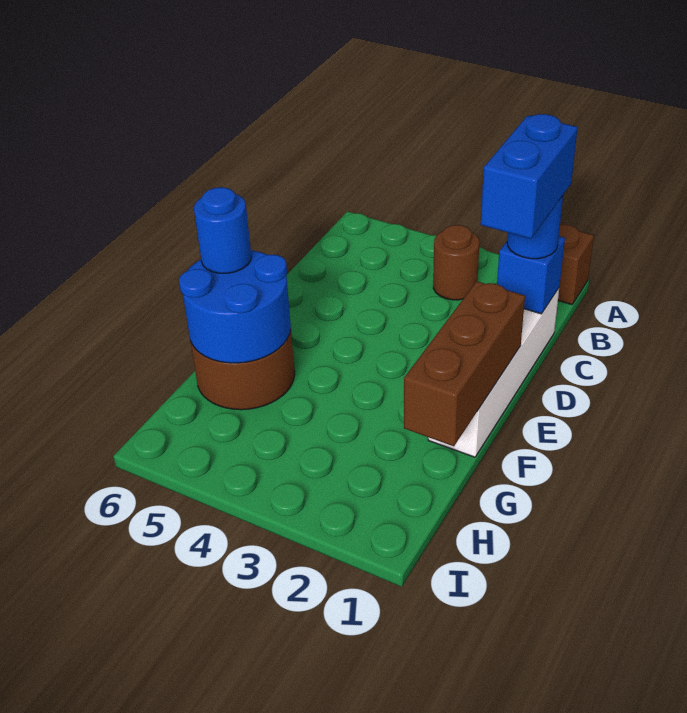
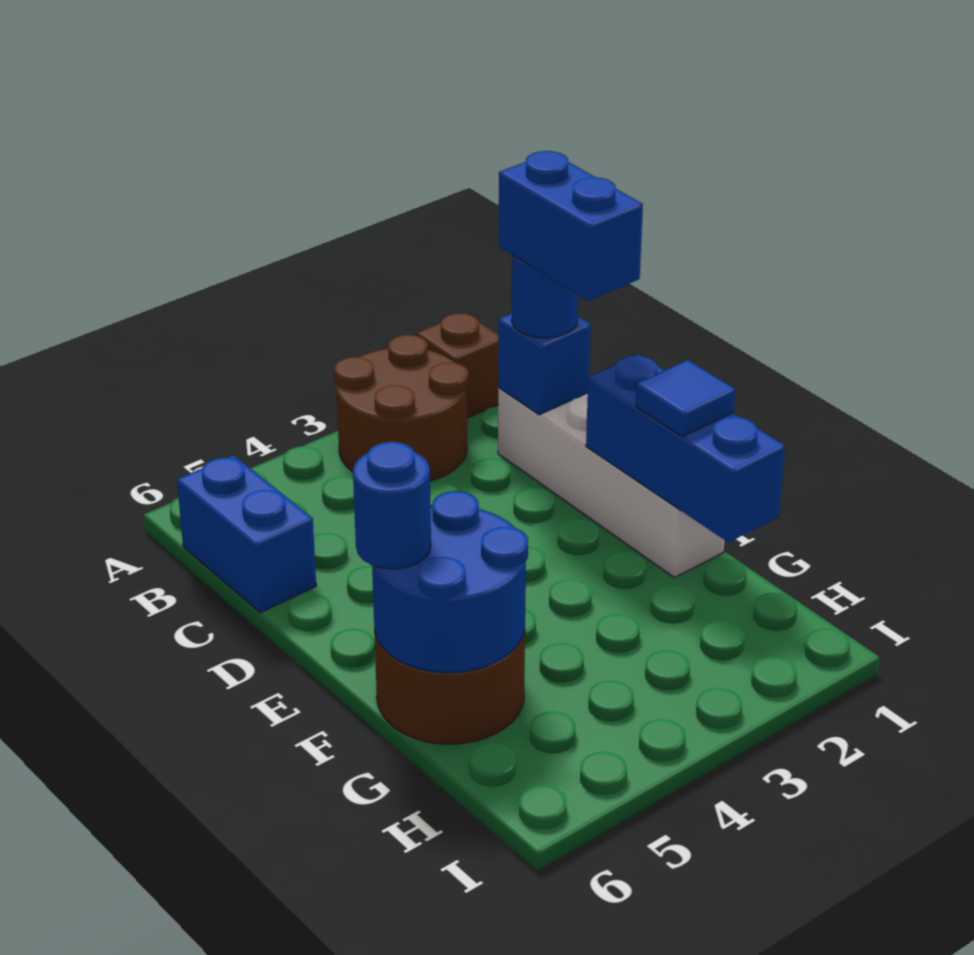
brown 1x1 round brick [433,225,479,300] -> brown 2x2 round brick [334,335,469,481]
none -> blue 1x2 brick [177,455,316,613]
brown 1x3 brick [404,281,525,446] -> blue 1x3 brick [586,354,785,542]
none -> blue 1x1 tile [636,360,735,437]

